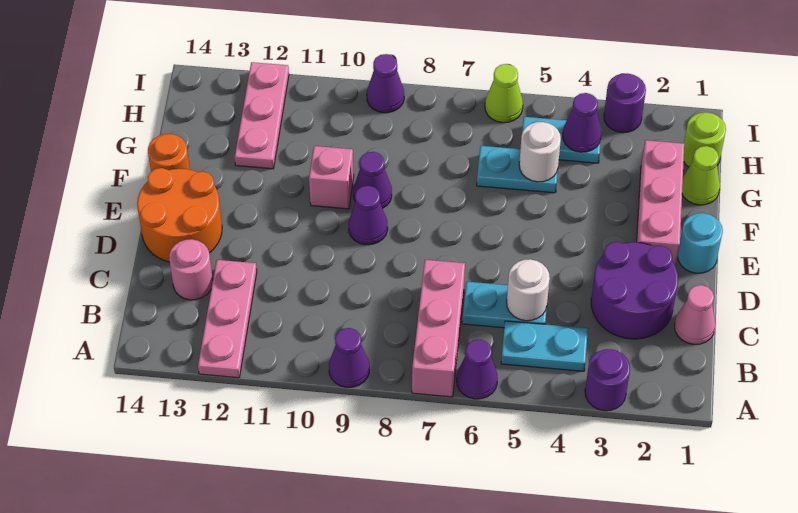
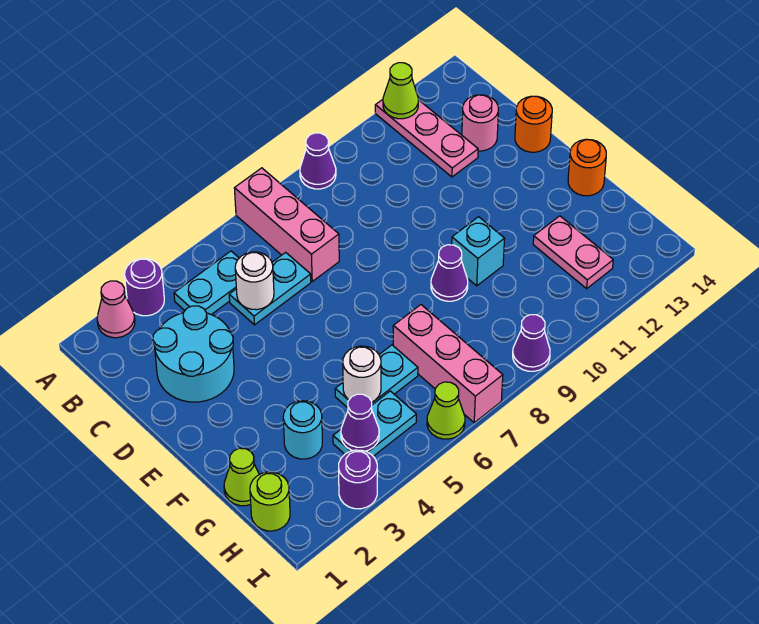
purple 1x1 cone [457,340,498,399] -> none
none -> lime 1x1 cone [383,63,418,119]
pink 1x1 cone [674,285,716,344] -> pink 1x1 cone moved to [97,281,135,338]
purple 2x2 round brick [591,242,678,339] -> cyan 2x2 round brick [153,306,234,402]
orange 2x2 round brick [137,168,222,262] -> orange 1x1 round brick [515,96,552,152]
cyan 1x1 round brick [678,213,723,273] -> cyan 1x1 round brick moved to [283,401,322,459]
pink 1x3 brick [637,140,684,267] -> pink 1x3 brick moved to [393,305,503,423]
purple 1x1 cone [349,186,388,245] -> none
pink 1x1 brick [309,146,354,209] -> cyan 1x1 brick [452,217,505,286]
pink 1x3 plate [235,62,289,169] -> pink 1x2 plate [533,216,613,289]

